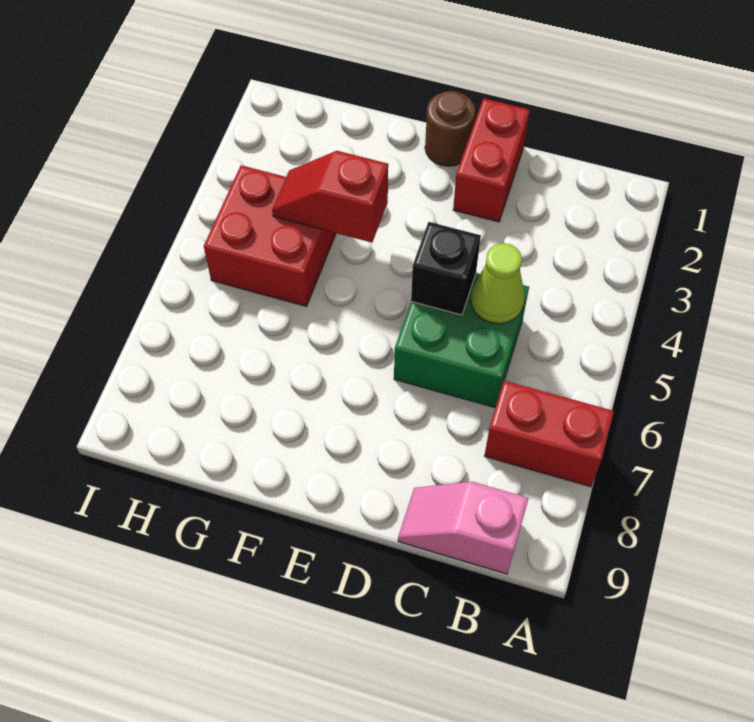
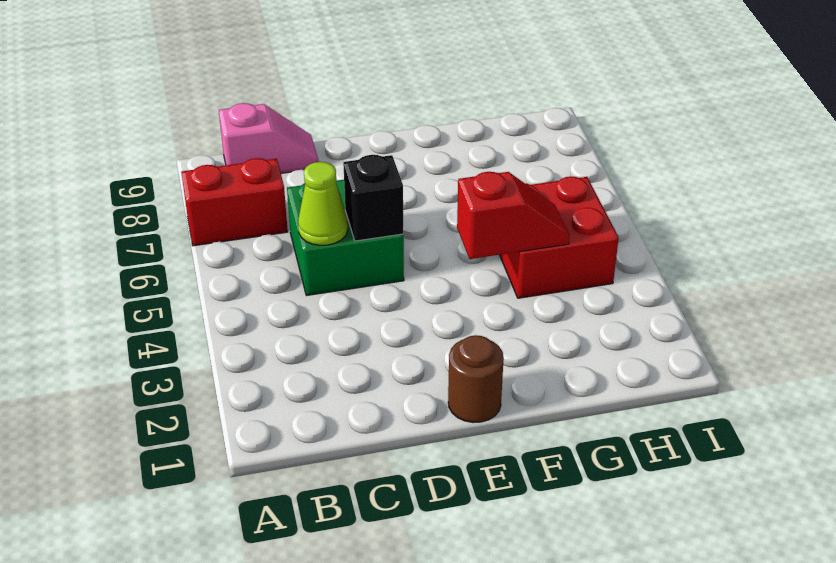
red 1x2 brick [453,98,530,222] -> none

